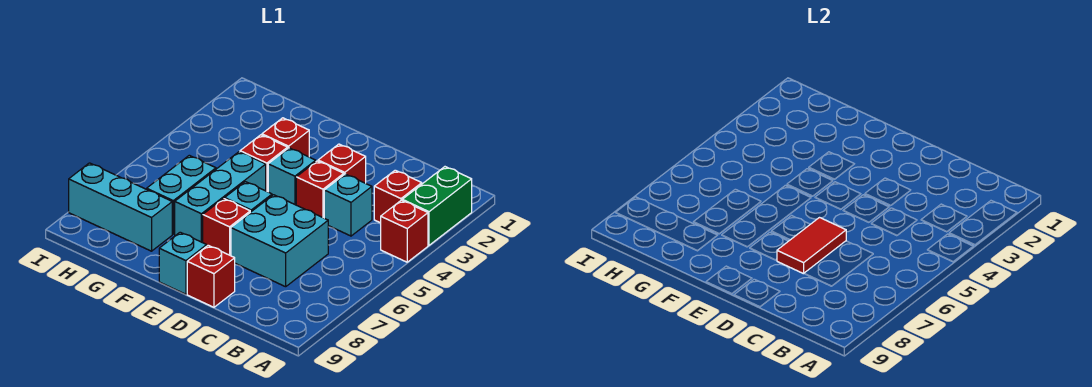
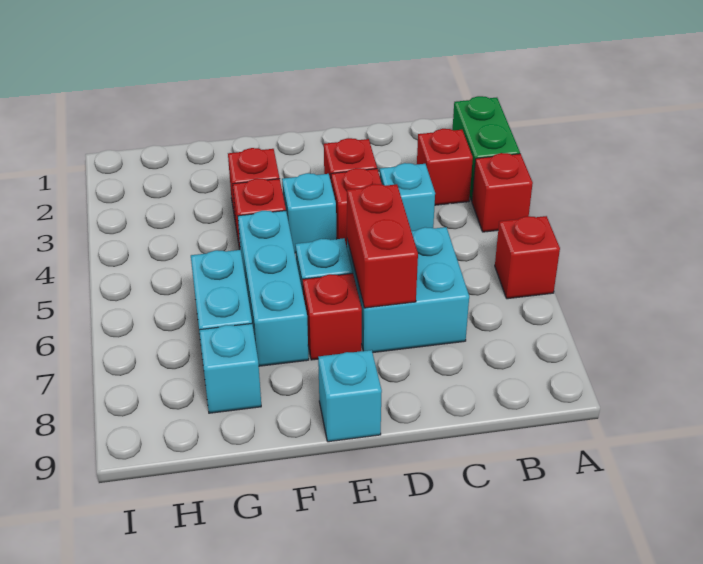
red 1x2 tile [777,218,846,274] -> red 1x2 brick [347,184,418,308]
red 1x1 brick [187,245,235,307] -> red 1x1 brick moved to [495,216,560,299]
cyan 1x3 brick [69,163,172,251] -> cyan 1x1 brick [199,324,261,413]

